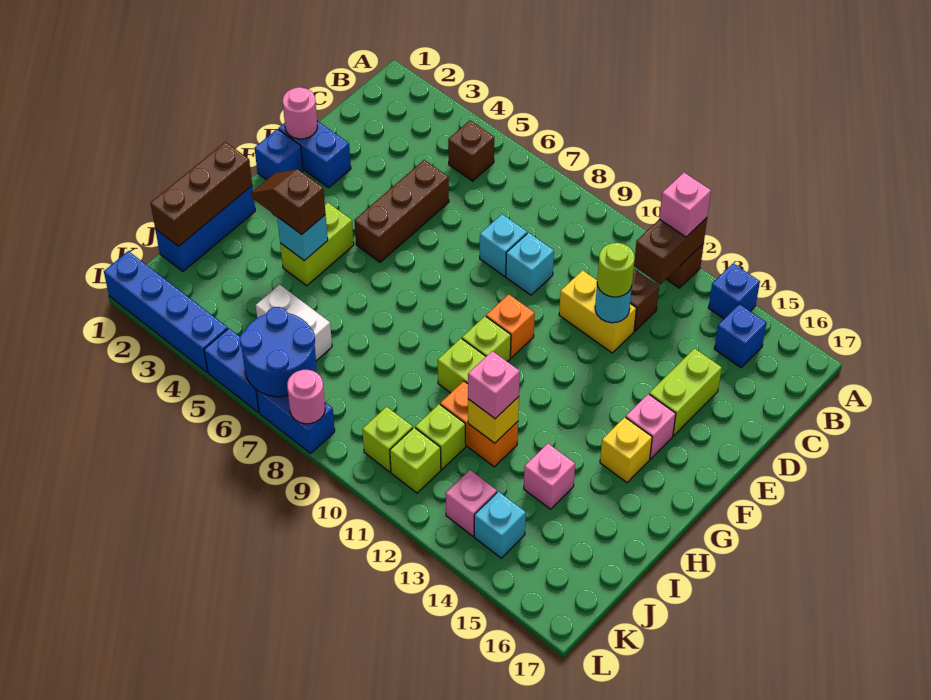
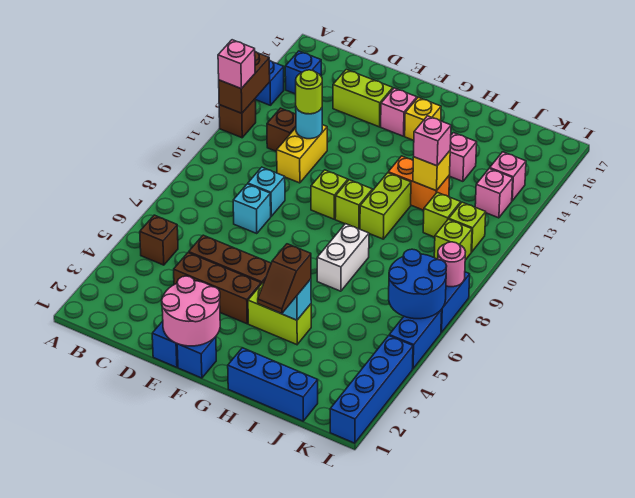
brown 1x2 brick [634,218,707,284] -> brown 1x2 brick turned to [219,52,270,113]
pink 1x1 round brick [283,87,317,139] -> pink 2x2 round brick [162,276,220,346]
orange 1x1 brick [486,294,535,358] -> lime 1x1 brick [311,170,348,219]
brown 1x3 brick [151,142,252,246] -> brown 1x3 brick moved to [174,253,261,324]
orange 1x2 brick [440,381,518,467] -> orange 1x2 brick turned to [388,156,450,210]
white 1x2 brick [256,285,332,361] -> white 1x2 brick moved to [317,224,369,291]
cyan 1x1 brick [474,492,526,558] -> pink 1x1 brick [490,152,526,201]

